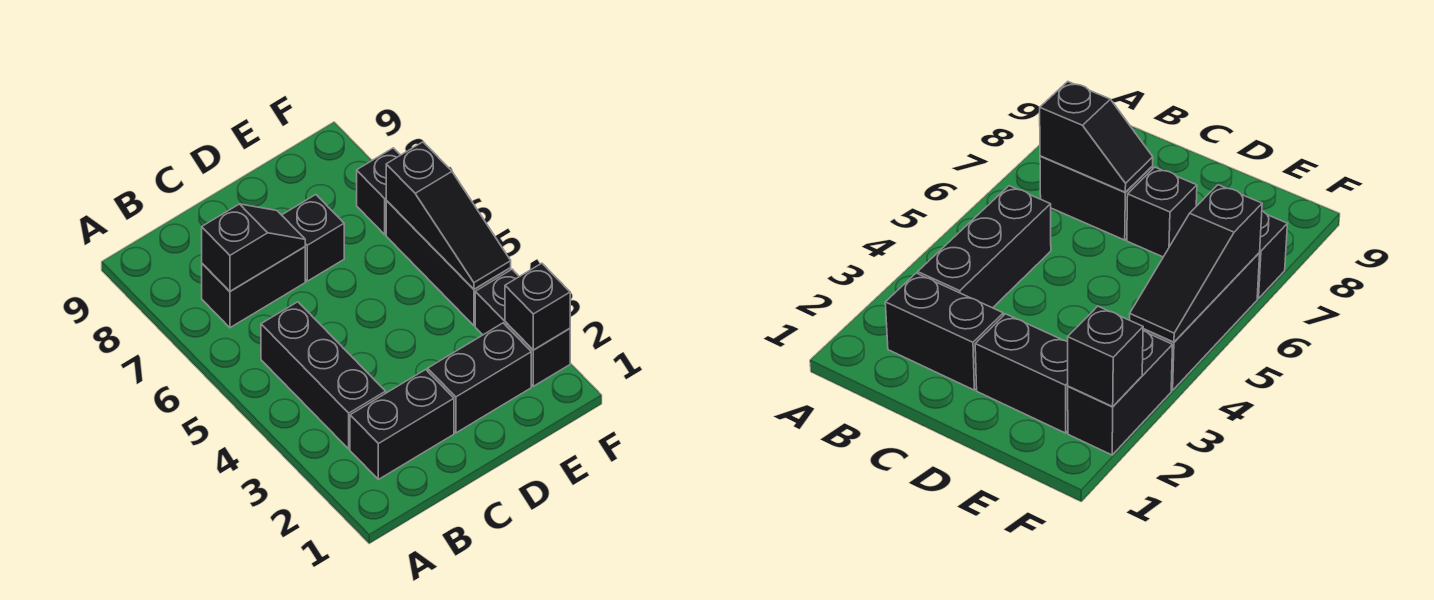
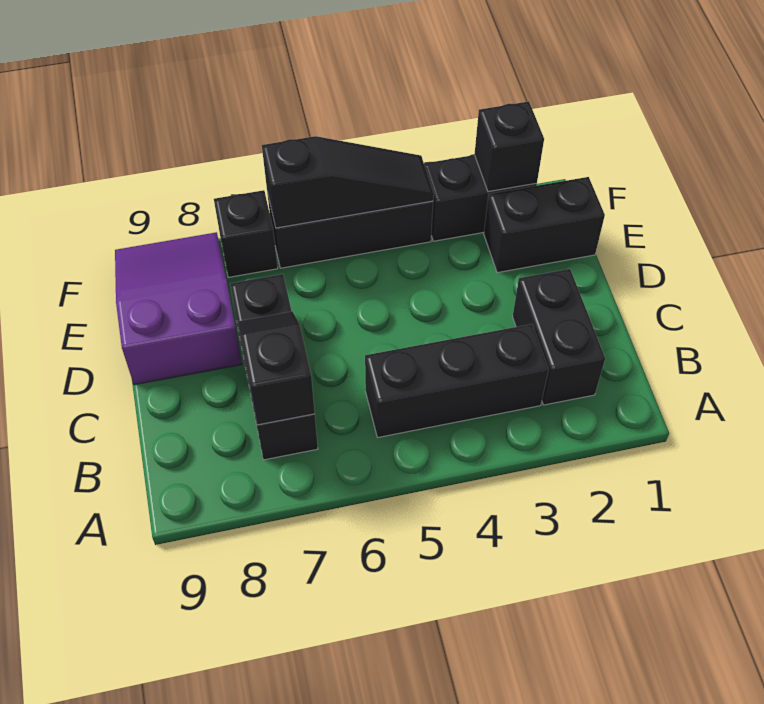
black 1x2 brick [428,323,531,433] -> black 1x2 brick turned to [484,177,605,273]
none -> purple 2x3 slope [115,232,242,385]

